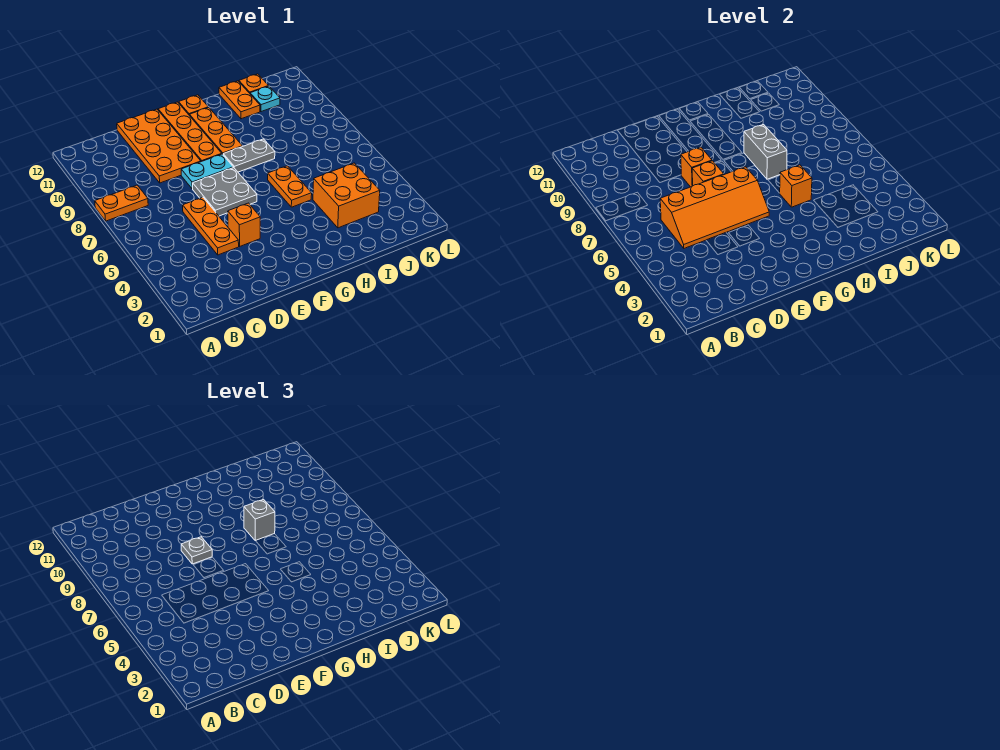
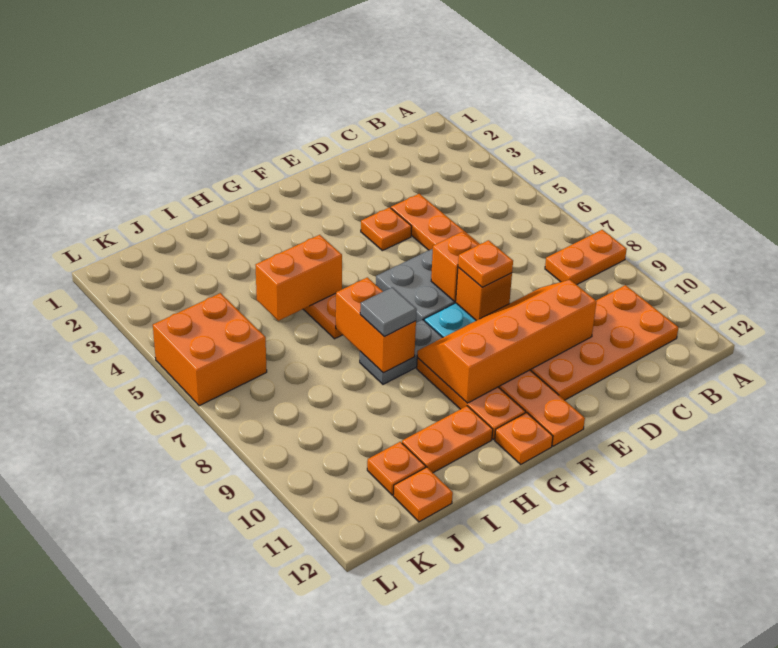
orange 2x4 slope [660,167,769,248] -> orange 2x4 slope moved to [417,280,596,403]
orange 2x4 plate [117,109,201,183] -> orange 2x4 plate turned to [531,285,679,400]
orange 1x1 brick [228,203,260,246] -> orange 1x1 plate [361,207,412,251]
grey 1x1 plate [181,537,212,564] -> orange 1x1 plate [458,240,513,287]
orange 1x1 brick [780,165,812,207] -> orange 1x2 brick [256,235,342,321]
grey 1x2 brick [744,124,787,179] -> orange 1x2 brick [336,277,416,373]
grey 1x1 brick [244,499,275,541] -> grey 1x1 tile [360,287,417,337]
orange 2x2 brick [313,163,380,228] -> orange 2x2 brick moved to [153,293,267,406]
orange 1x2 plate [219,81,260,119] -> orange 1x2 plate turned to [402,406,493,473]
cyan 1x1 plate [250,86,280,112] -> orange 1x1 plate [367,442,426,495]

